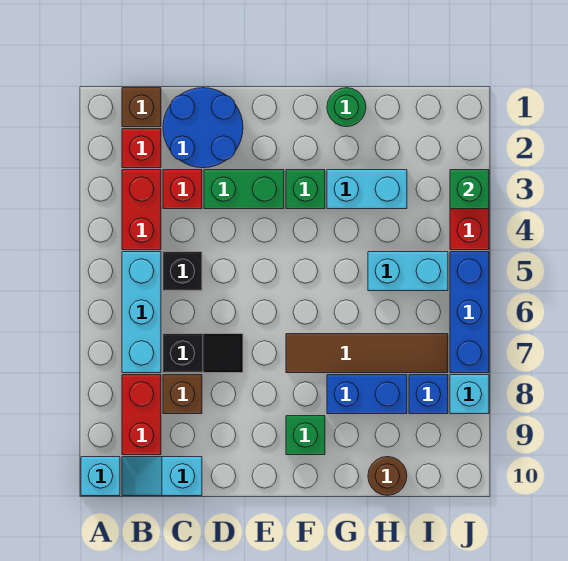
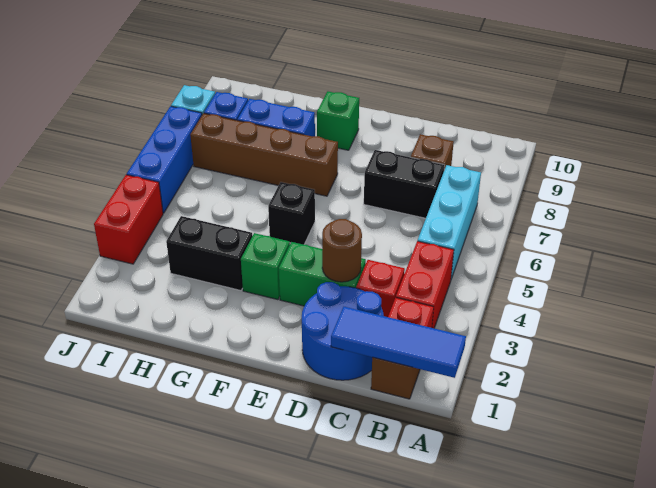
none -> blue 1x3 tile [331,307,466,378]
cyan 1x1 brick [81,457,120,496] -> none
red 1x2 brick [122,375,161,455] -> none
cyan 1x2 slope [122,457,202,496] -> none
black 1x1 brick [163,252,202,291] -> black 1x1 brick moved to [268,182,315,245]
black 1x2 slope [163,334,243,373] -> black 1x2 brick [364,150,445,218]
brown 1x4 tile [286,334,448,373] -> brown 1x4 brick [190,113,338,196]
green 1x1 round brick [327,88,366,127] -> none
cyan 1x2 brick [327,170,407,209] -> black 1x2 brick [166,216,252,290]
cyan 1x2 brick [368,252,448,291] -> none
brown 1x1 round brick [368,457,407,496] -> brown 1x1 round brick moved to [322,219,362,282]
green 1x1 brick [450,170,489,209] -> none

